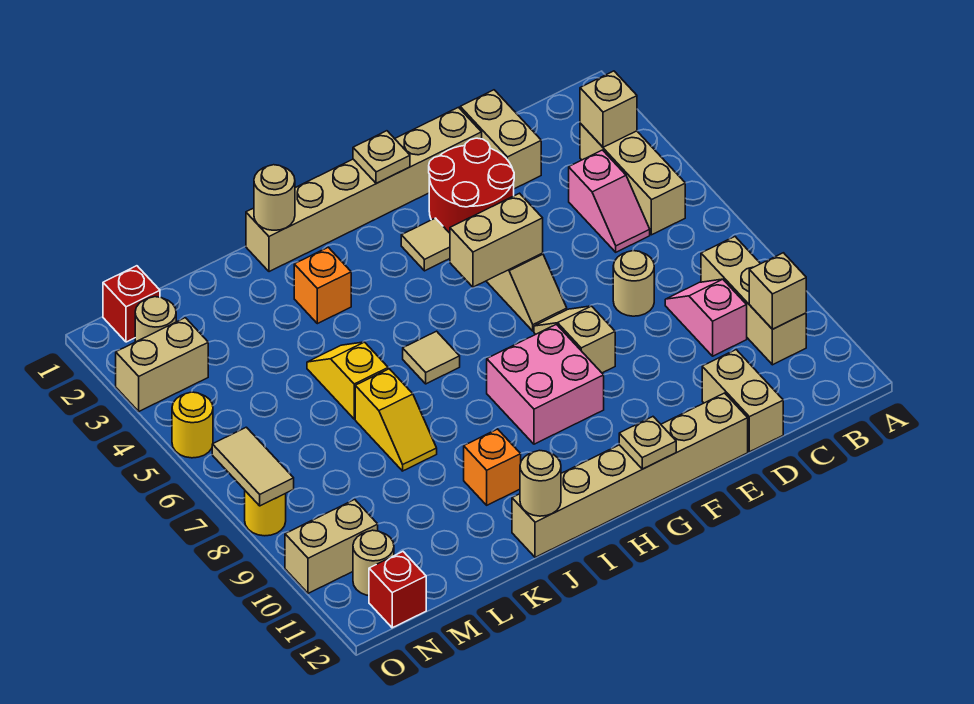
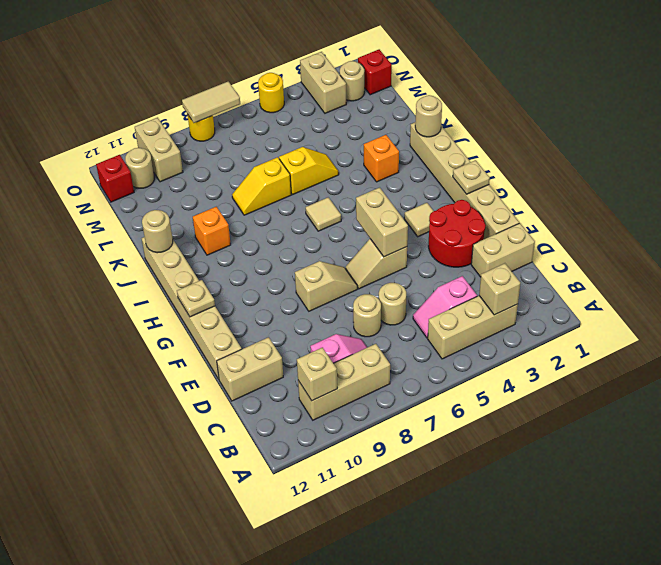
none -> tan 1x1 round brick [379,283,406,325]
pink 2x2 brick [487,324,604,444] -> none

